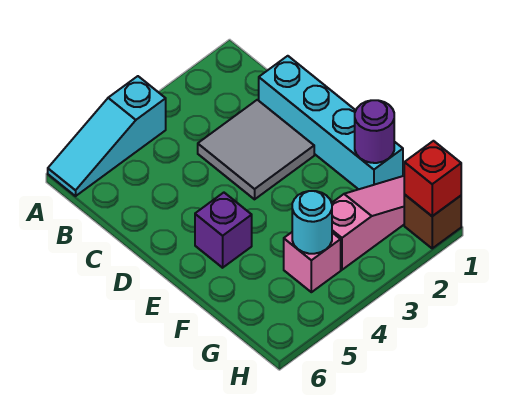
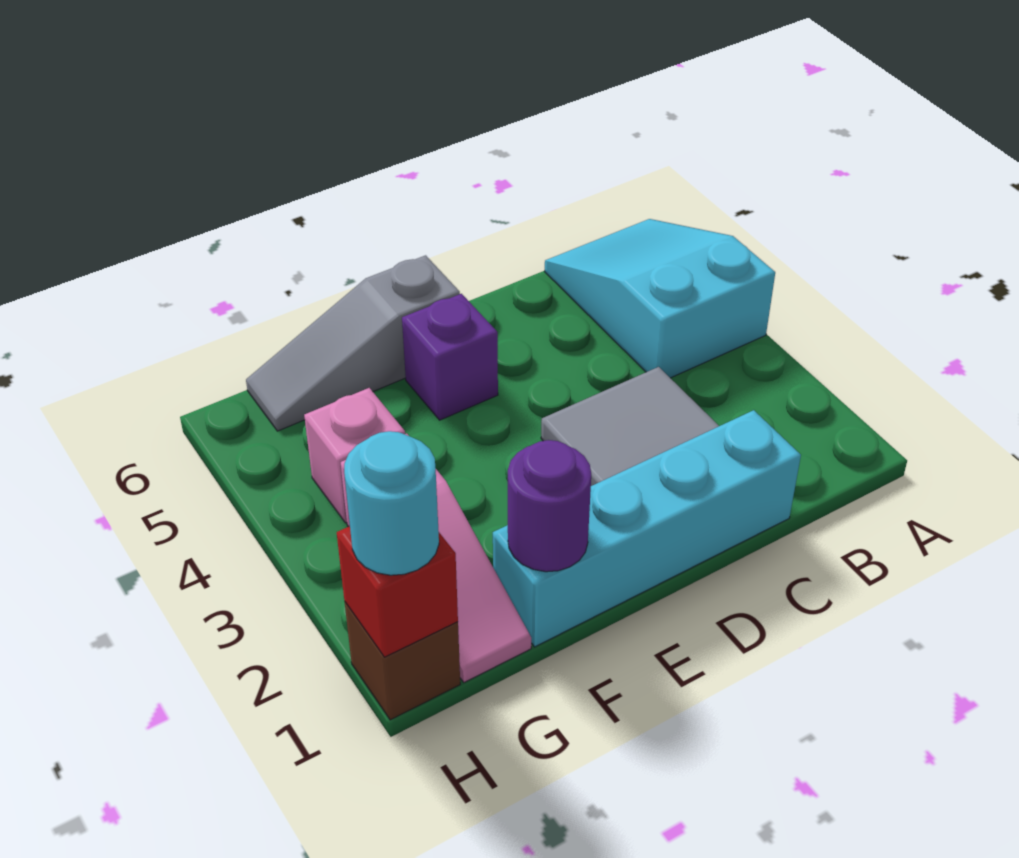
cyan 1x3 slope [48,76,166,196] -> cyan 2x3 slope [545,219,775,378]
none -> grey 1x3 slope [246,255,460,431]
cyan 1x1 round brick [292,191,332,254] -> cyan 1x1 round brick moved to [344,431,439,575]

